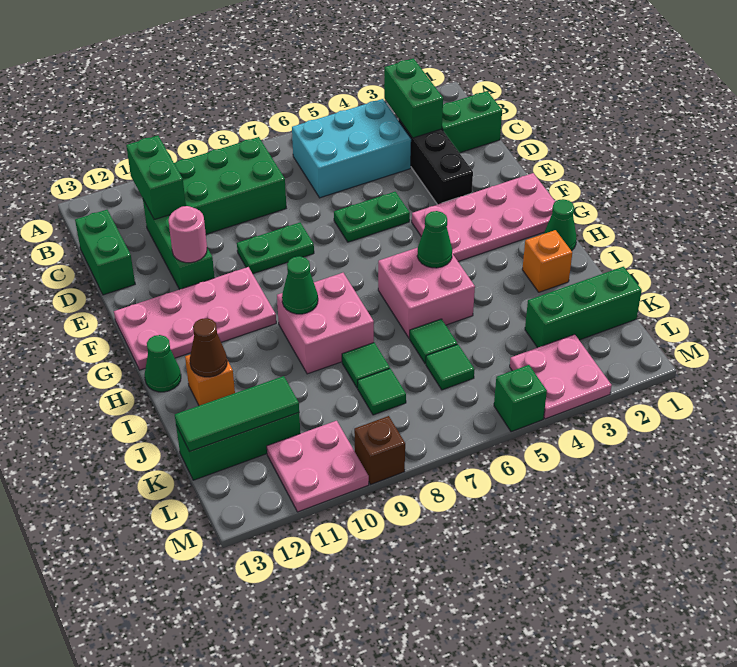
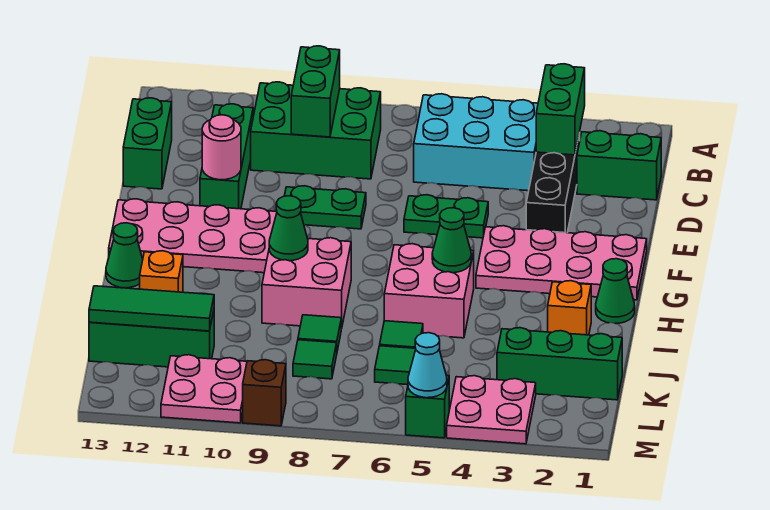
green 1x2 brick [126,136,186,220] -> green 1x2 brick moved to [291,46,340,137]
brown 1x1 cone [190,318,227,377] -> none
none -> cyan 1x1 cone [408,333,447,398]

